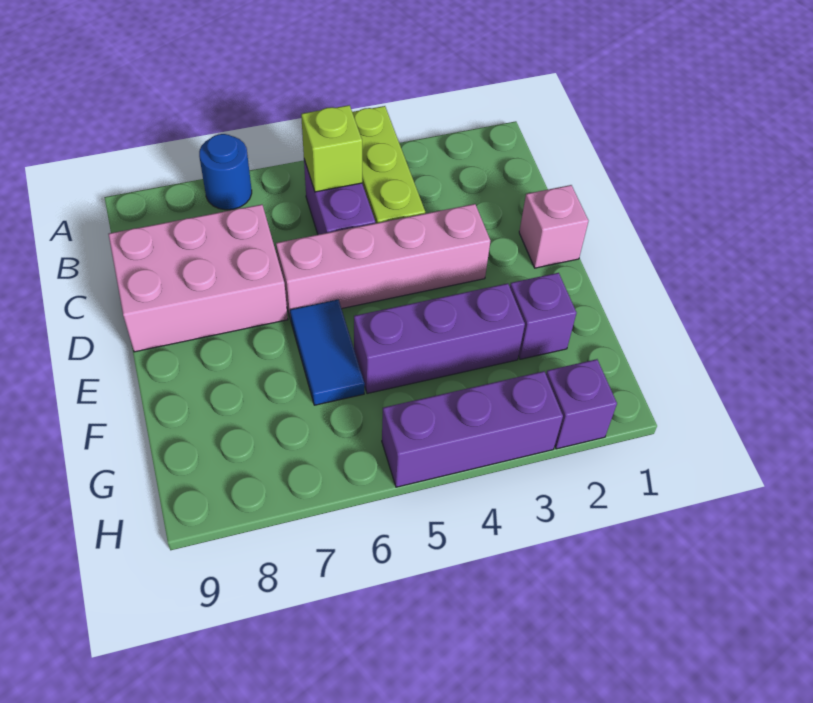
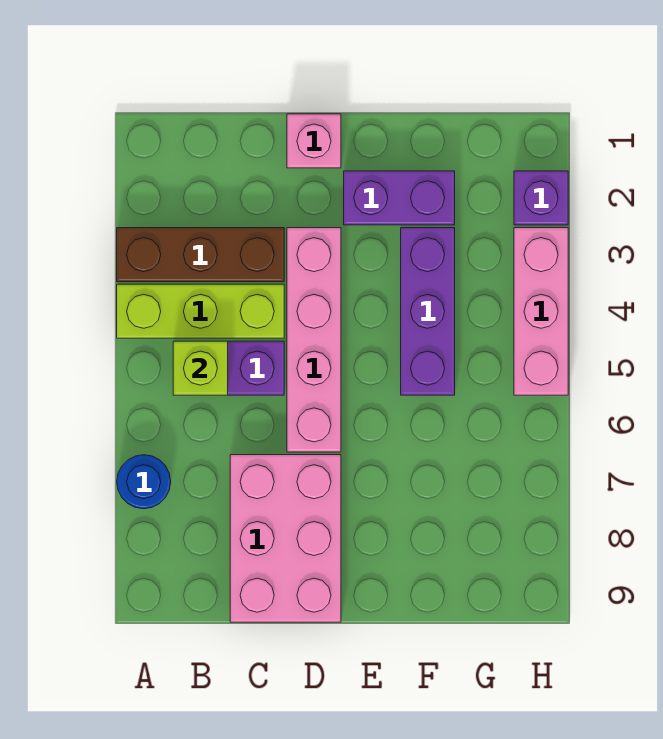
none -> brown 1x3 brick [117,228,284,282]
blue 1x2 tile [290,300,365,405] -> none
purple 1x1 brick [510,273,576,359] -> purple 1x2 brick [344,171,455,225]
purple 1x3 brick [382,371,563,487] -> pink 1x3 brick [514,228,568,395]

